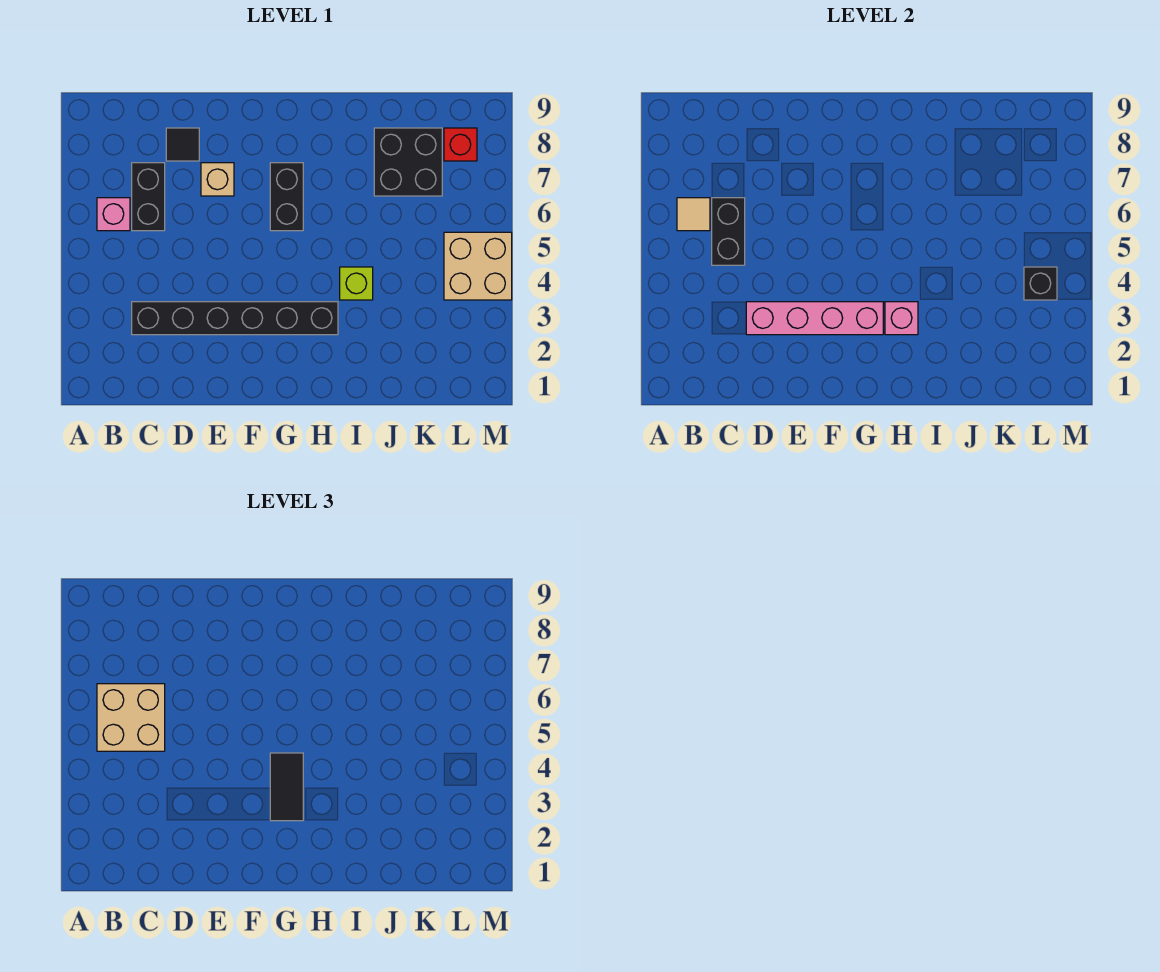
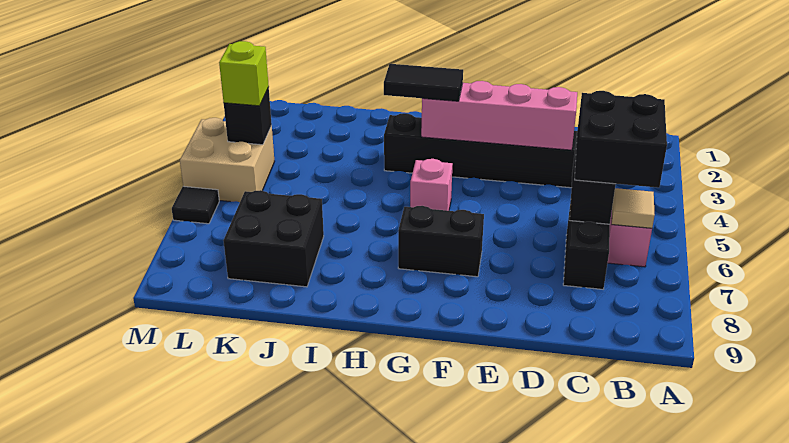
tan 2x2 brick [97,684,165,751] -> black 2x2 brick [574,91,667,188]
black 1x1 tile [166,128,199,161] -> black 1x1 tile moved to [172,186,219,224]
tan 1x1 brick [201,163,234,196] -> none
black 1x2 tile [270,753,303,821] -> black 1x2 tile turned to [384,64,463,101]
black 1x2 brick [270,163,303,231] -> black 1x2 brick turned to [398,206,484,277]
pink 1x1 brick [885,302,918,335] -> pink 1x1 brick moved to [410,159,452,211]
lime 1x1 brick [340,267,373,300] -> lime 1x1 brick moved to [219,41,269,106]
red 1x1 brick [444,128,477,161] -> none

